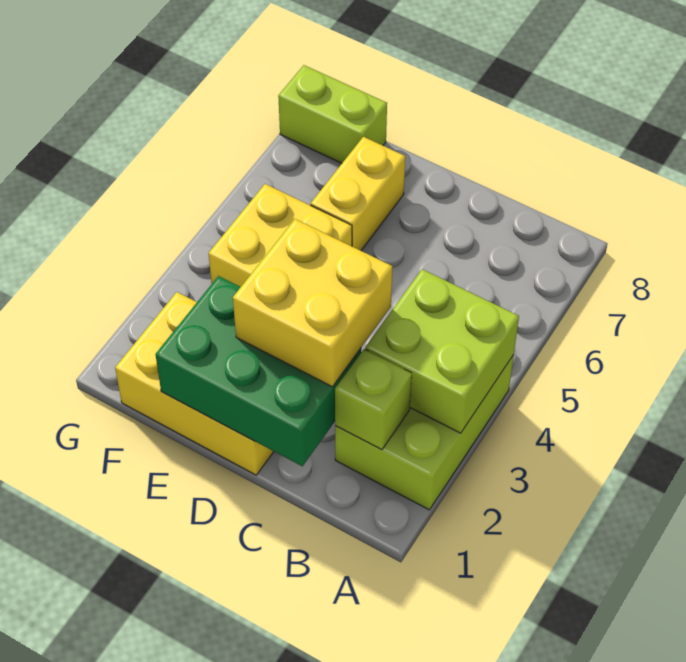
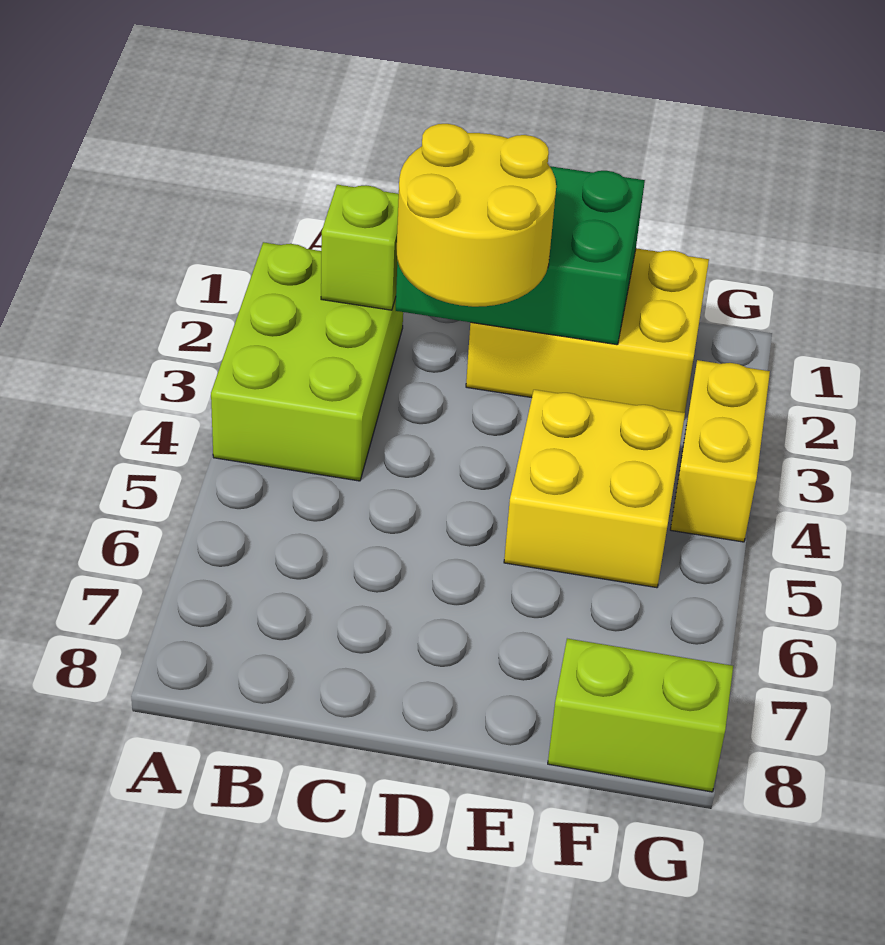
lime 2x2 brick [365,269,519,433] -> none
yellow 2x2 brick [233,219,392,387] -> yellow 2x2 round brick [397,124,556,307]
yellow 1x2 brick [311,137,405,251] -> yellow 1x2 brick moved to [670,360,770,542]

